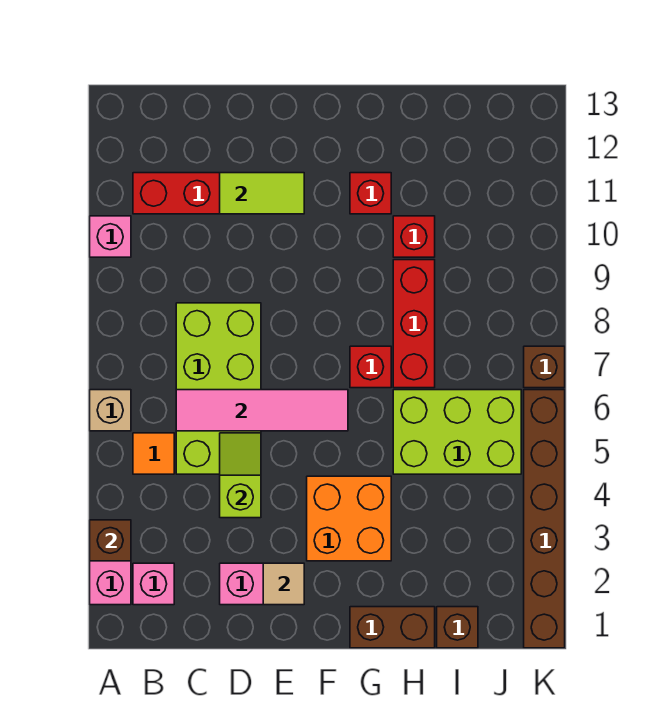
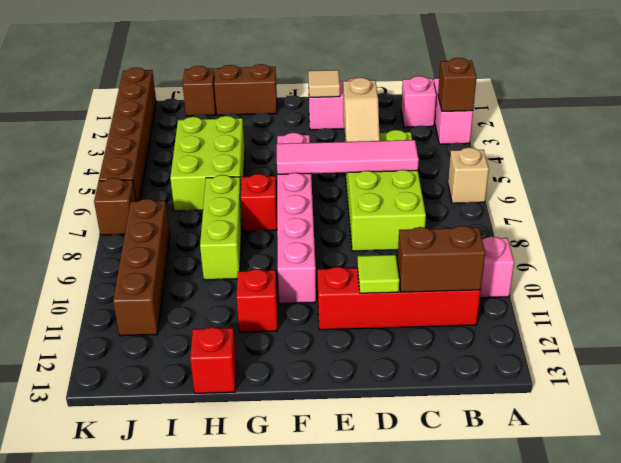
orange 1x1 tile [133,433,174,474] -> none
none -> brown 1x2 brick [397,226,485,292]
lime 1x2 slope [220,433,261,518] -> tan 1x2 slope [343,78,380,142]
lime 1x2 tile [220,173,304,214] -> lime 1x1 tile [357,255,399,293]
orange 2x2 brick [307,476,391,561] -> none
none -> pink 1x6 brick [277,133,316,303]
lime 2x3 brick [393,390,521,474] -> lime 2x3 brick turned to [170,116,245,211]
red 1x3 brick [393,260,435,388] -> lime 1x3 brick [200,175,242,280]
red 1x1 brick [393,216,435,257] -> red 1x1 brick moved to [190,327,236,393]
none -> brown 1x4 brick [113,199,170,336]

